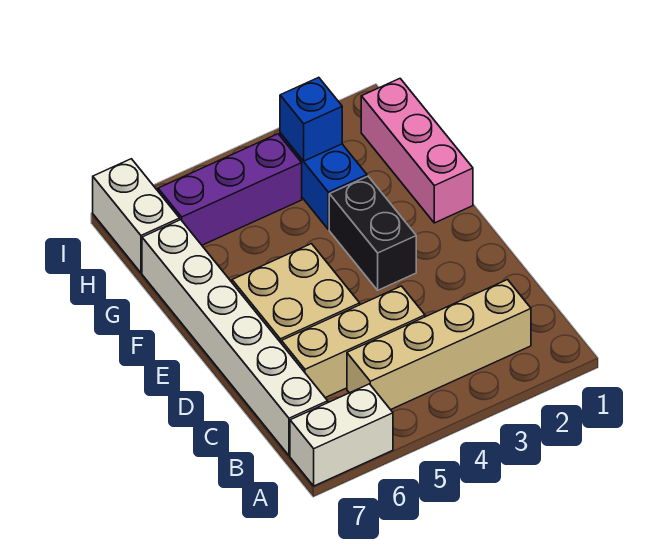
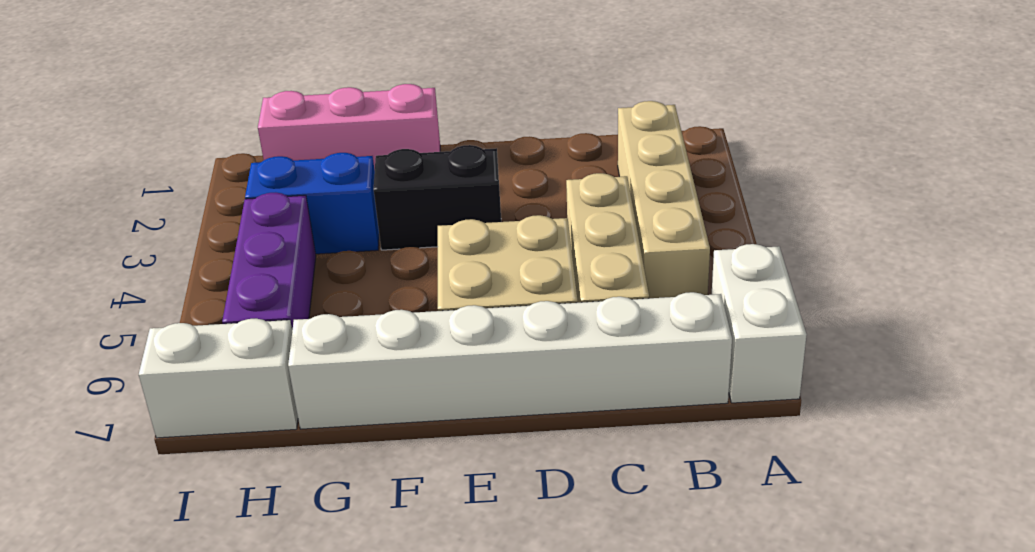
blue 1x1 brick [280,77,342,161] -> none

